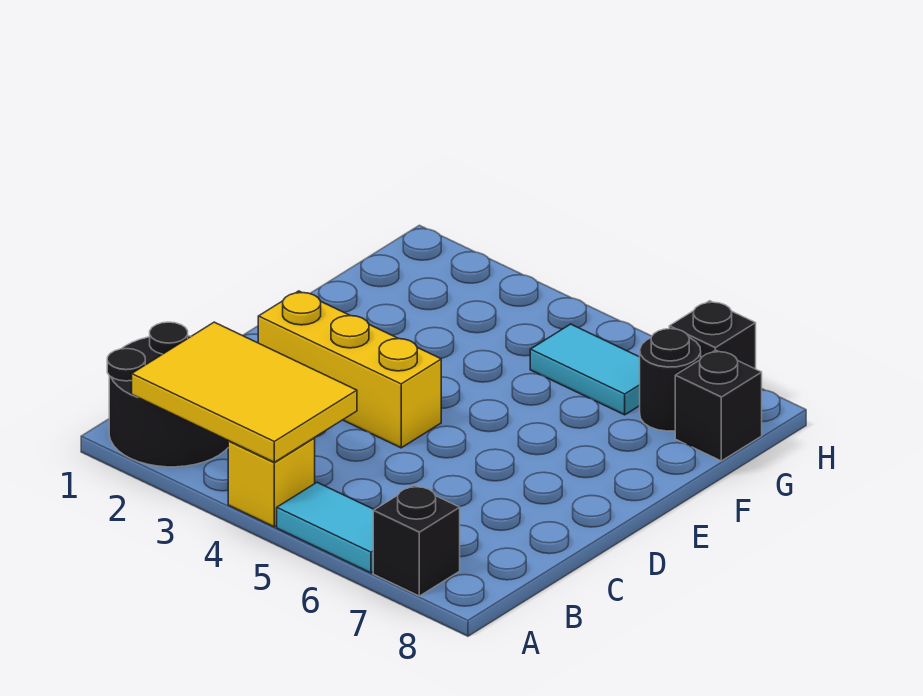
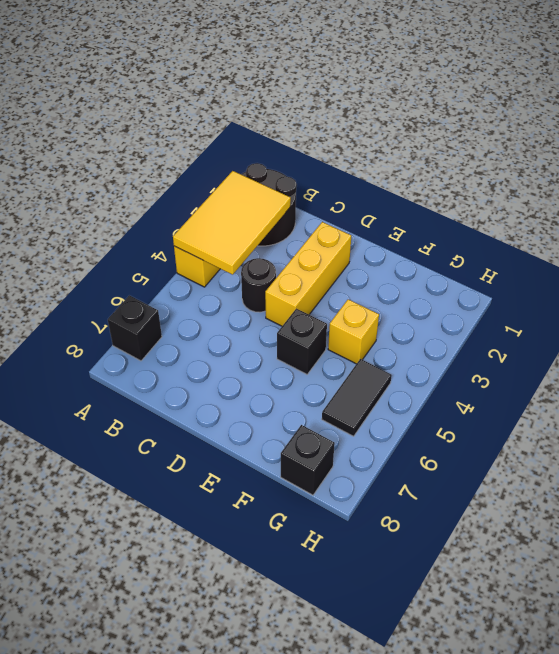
cyan 1x2 tile [277,482,374,573] -> none
none -> yellow 1x1 brick [328,299,379,364]
cyan 1x2 tile [530,324,640,415] -> black 1x2 tile [322,359,392,436]
black 1x1 round brick [640,329,701,431] -> black 1x1 round brick moved to [241,258,276,312]
black 1x1 brick [669,301,756,369] -> black 1x1 brick moved to [277,309,327,374]

